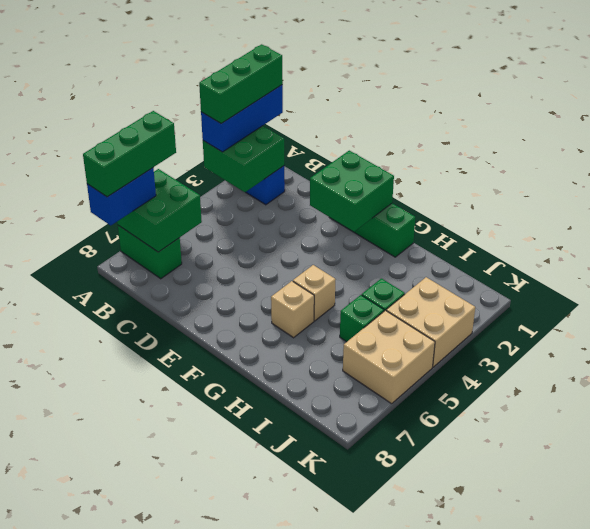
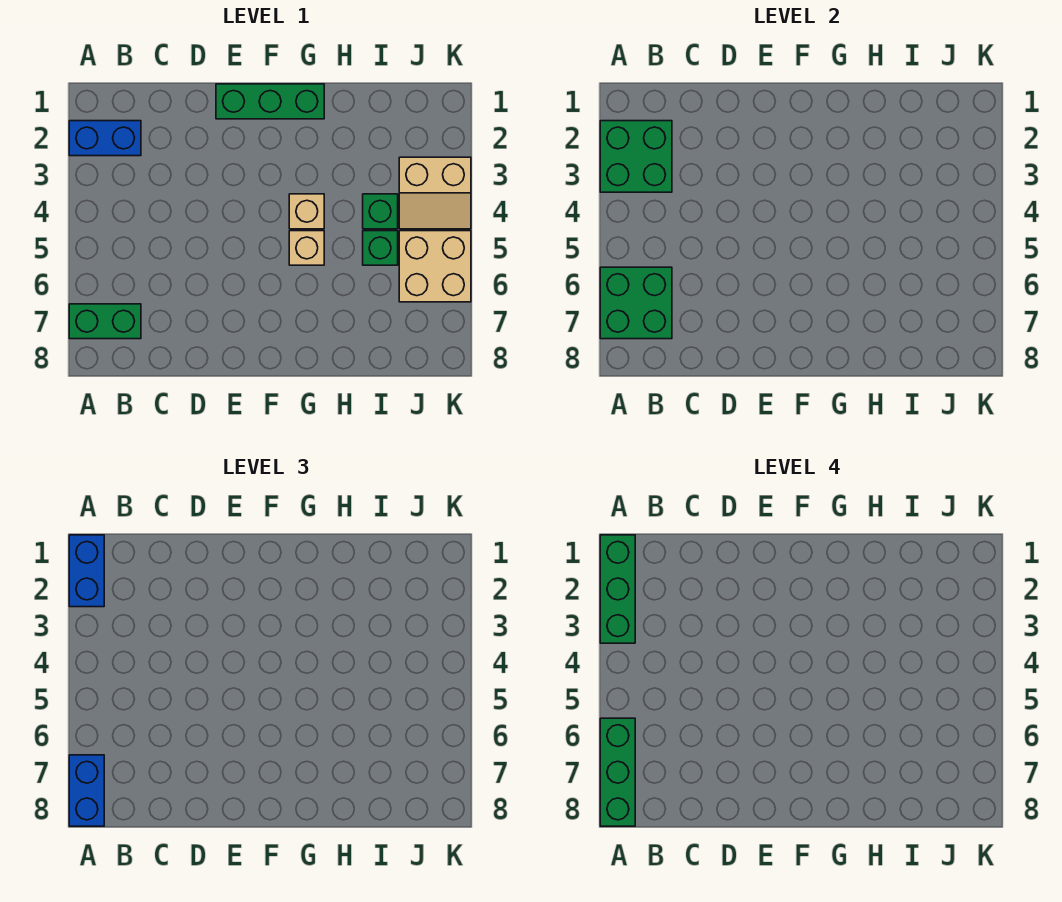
blue 1x3 brick [201,85,283,152] -> blue 1x2 brick [69,535,104,607]
green 2x2 brick [310,151,394,232] -> none
tan 1x1 brick [271,281,314,338] -> tan 1x1 brick moved to [289,194,324,229]
tan 2x2 brick [386,277,475,367] -> tan 2x2 slope [399,157,471,229]

